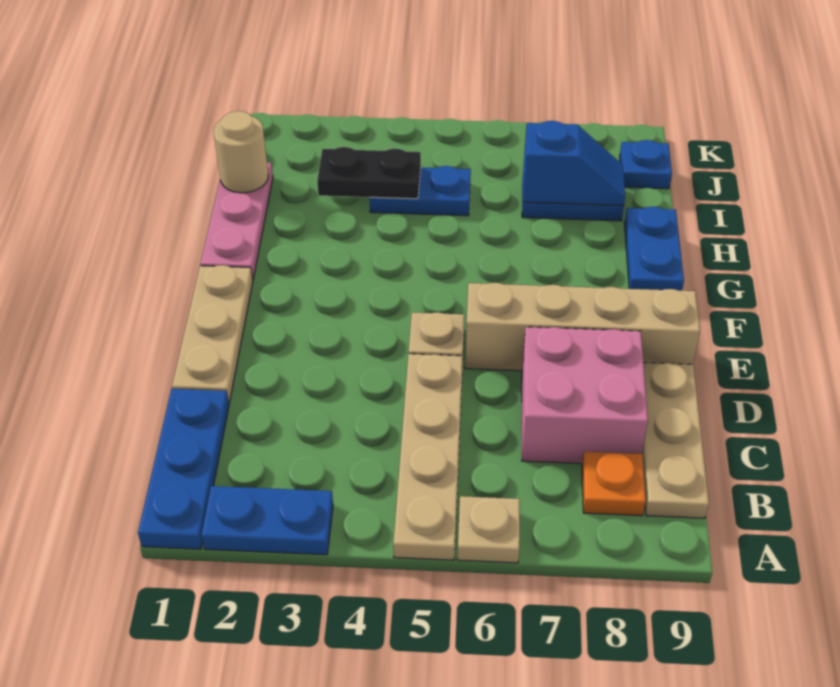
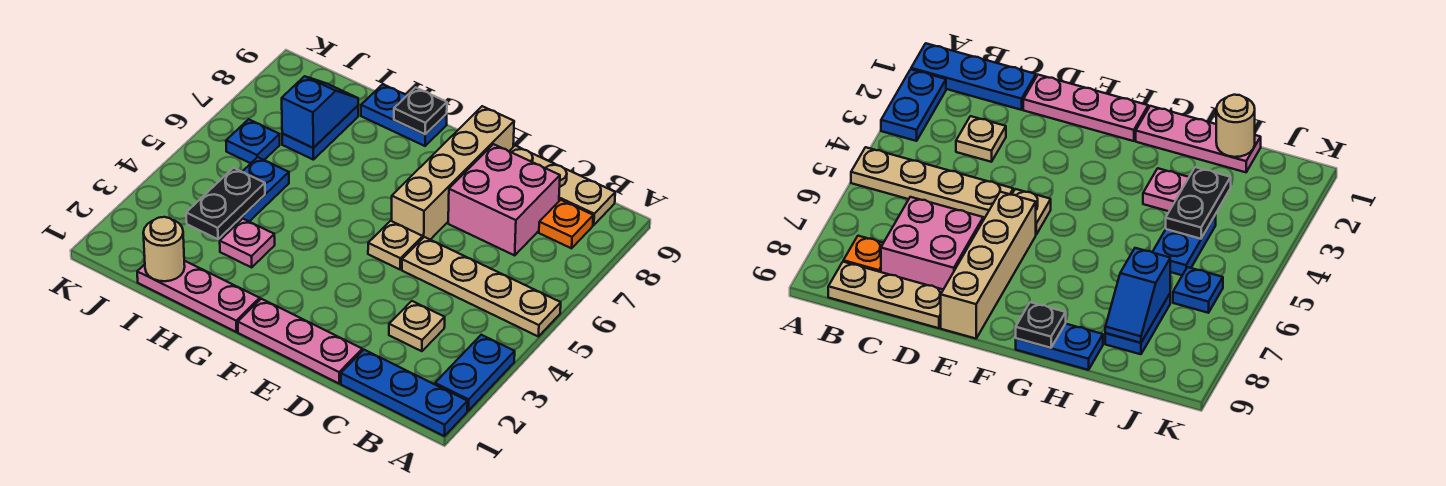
tan 1x1 plate [457,496,520,563] -> tan 1x1 plate moved to [389,301,445,351]
tan 1x3 plate [172,265,253,403] -> pink 1x3 plate [238,299,362,383]
none -> black 1x1 plate [394,88,447,134]
none -> pink 1x1 plate [220,219,275,267]
blue 1x1 plate [620,140,672,189] -> blue 1x1 plate moved to [226,119,280,163]

